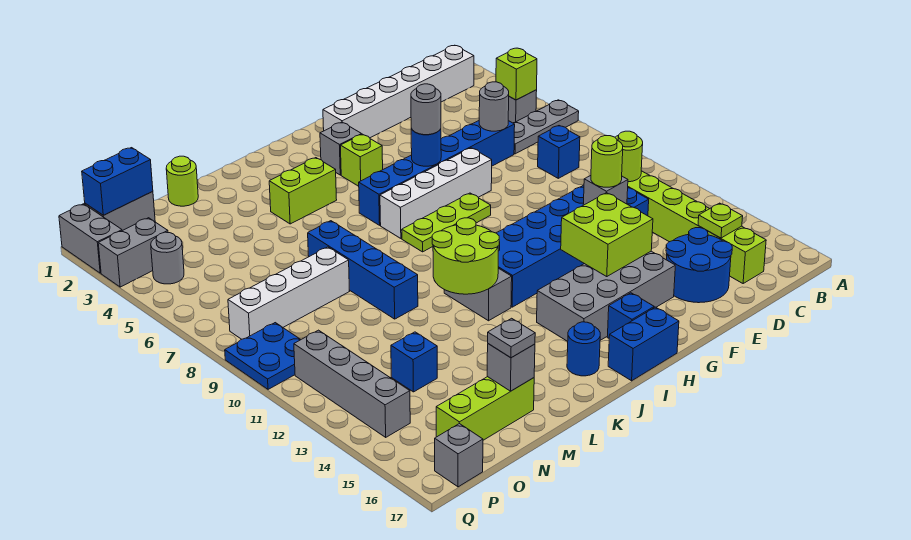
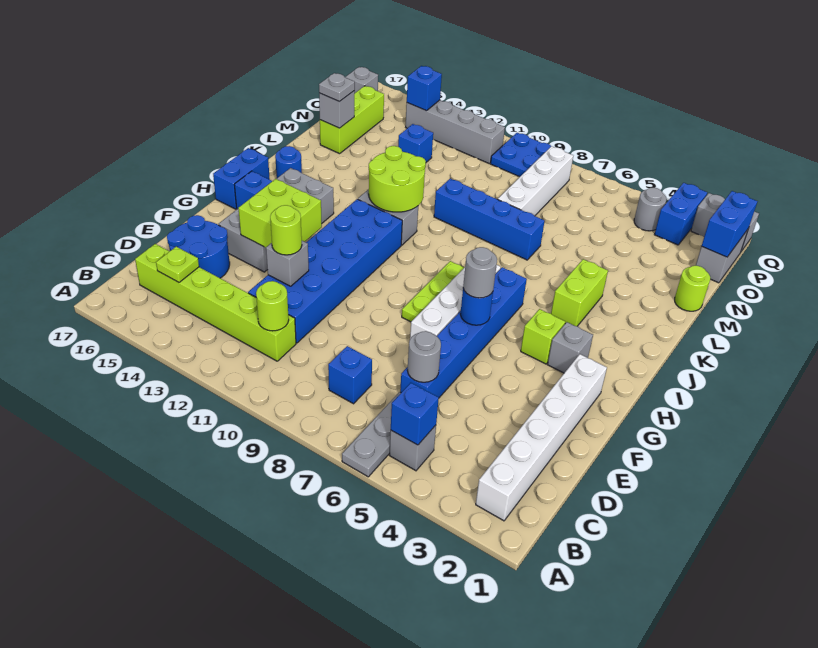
lime 1x1 brick [496,48,537,100] -> blue 1x1 brick [391,383,439,445]
grey 1x2 brick [98,218,168,287] -> blue 1x2 brick [654,183,707,245]
none -> blue 1x1 brick [407,66,442,111]

